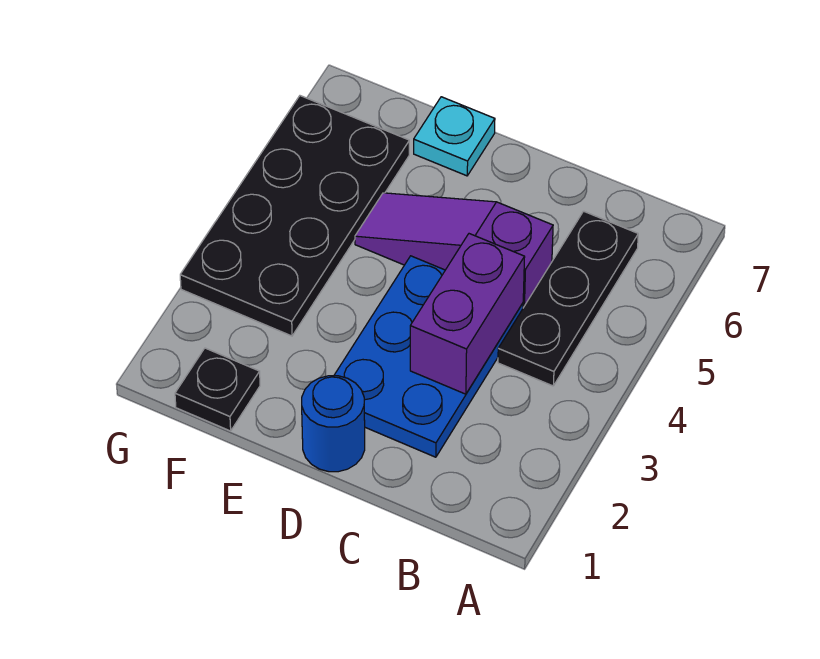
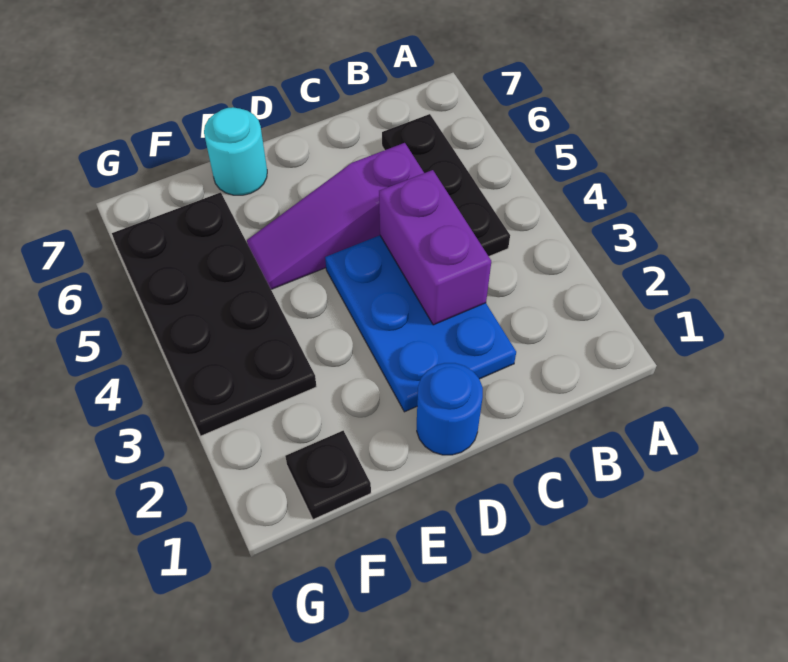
cyan 1x1 plate [414,97,495,176] -> cyan 1x1 round brick [204,107,267,195]

